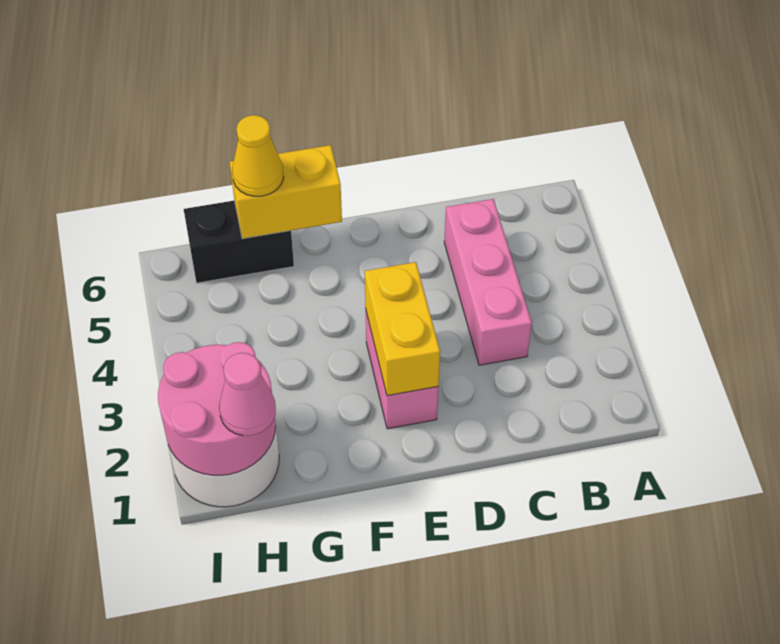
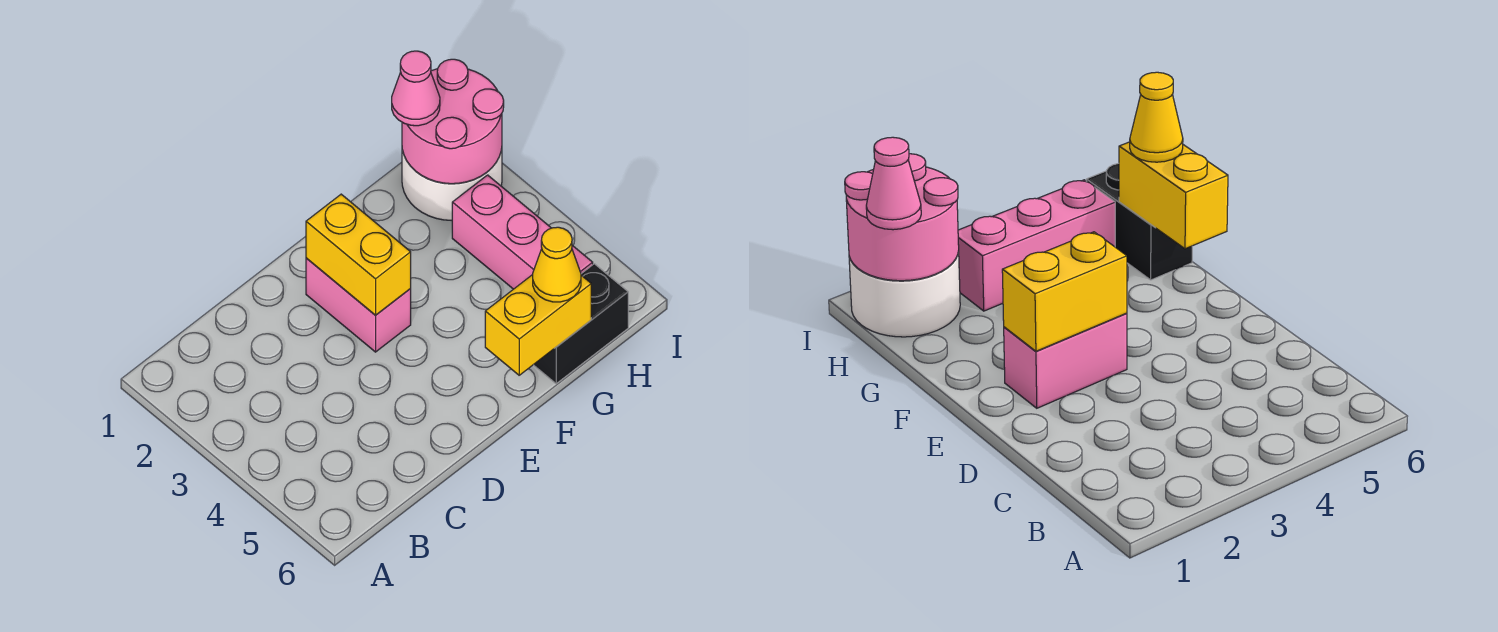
pink 1x3 brick [444,199,532,365] -> pink 1x3 brick moved to [452,175,593,289]

